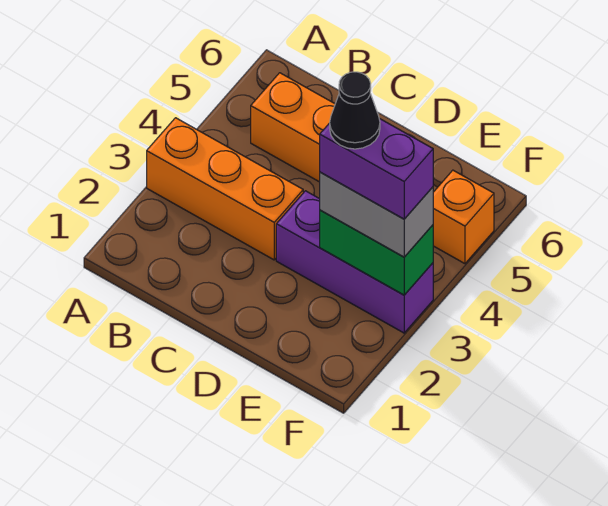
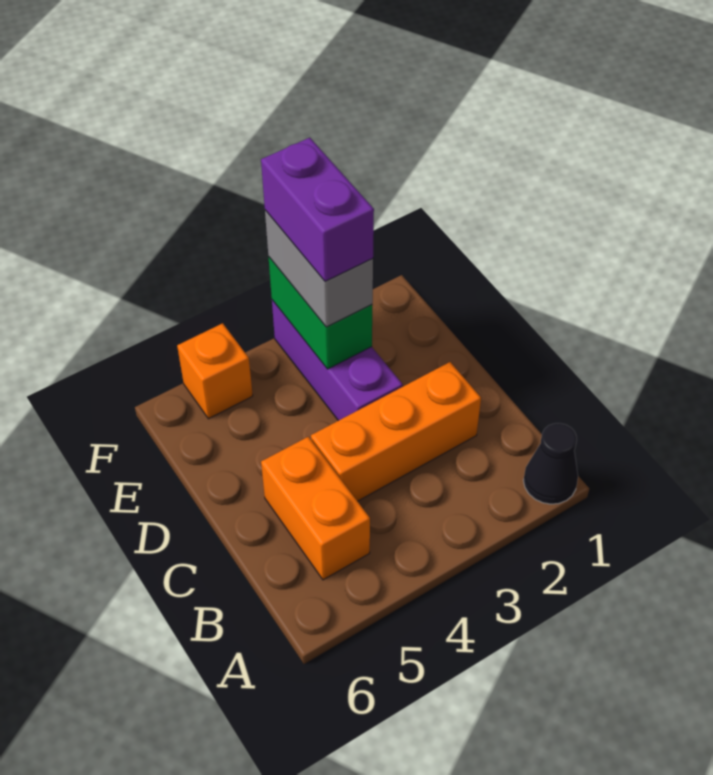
orange 1x3 brick [147,118,303,260] -> orange 1x3 brick turned to [311,362,481,501]
black 1x1 cone [330,72,380,149] -> black 1x1 cone moved to [523,423,578,504]

